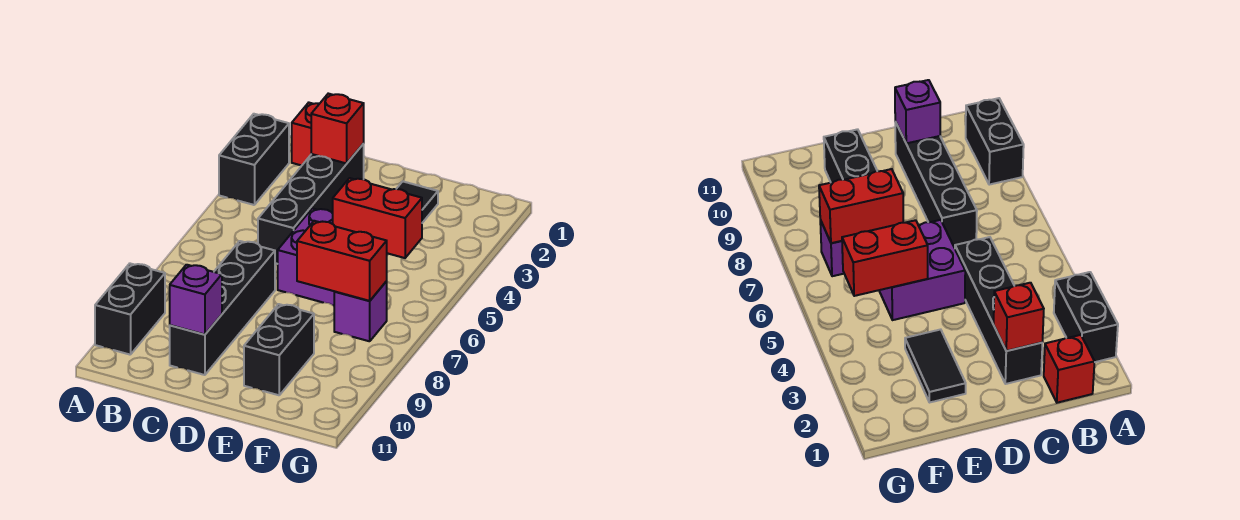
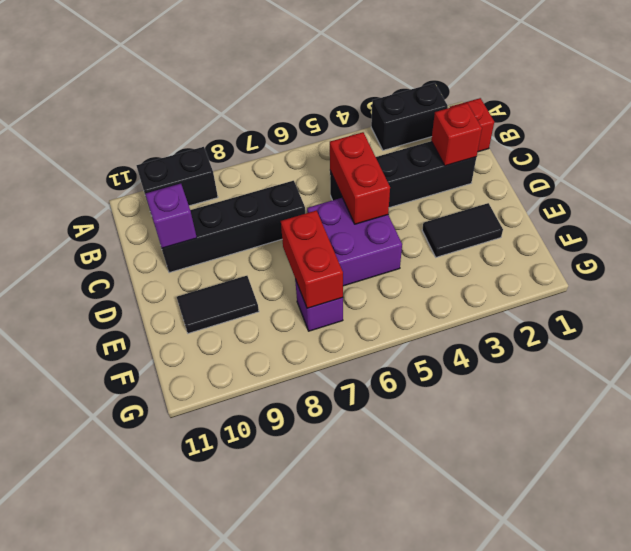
red 1x2 brick [333,178,422,258] -> red 1x2 brick moved to [330,132,390,224]
black 1x2 brick [244,304,314,395] -> black 1x2 tile [177,276,259,333]

